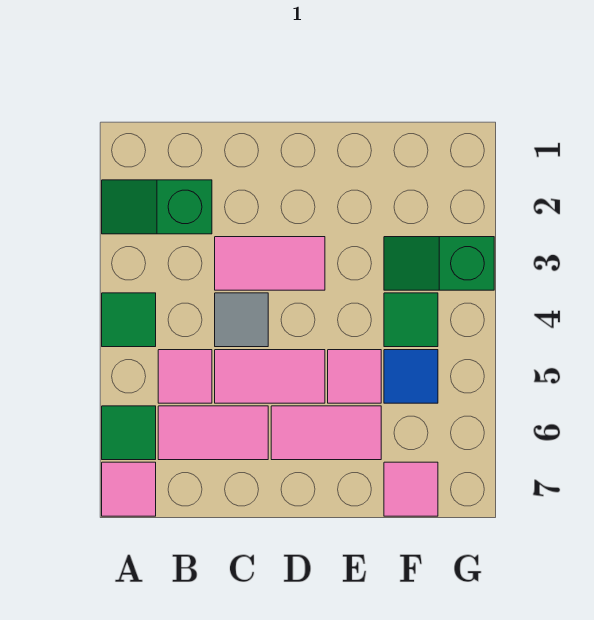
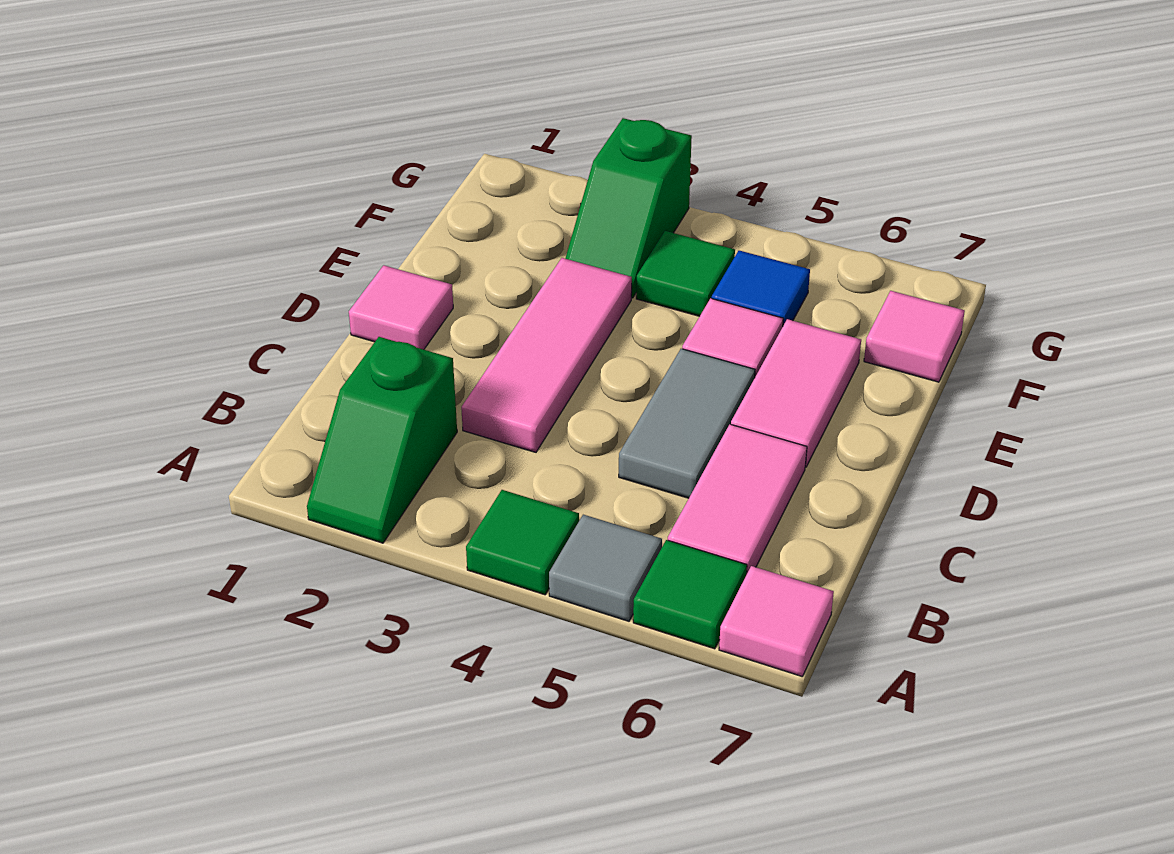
pink 1x1 tile [158,350,212,403] -> pink 1x1 tile moved to [349,265,453,350]
pink 1x2 tile [215,237,325,290] -> pink 1x3 tile [461,258,632,452]
grey 1x1 tile [215,293,268,347] -> grey 1x1 tile moved to [549,515,662,621]
pink 1x2 tile [215,350,325,403] -> grey 1x2 tile [619,349,755,498]

